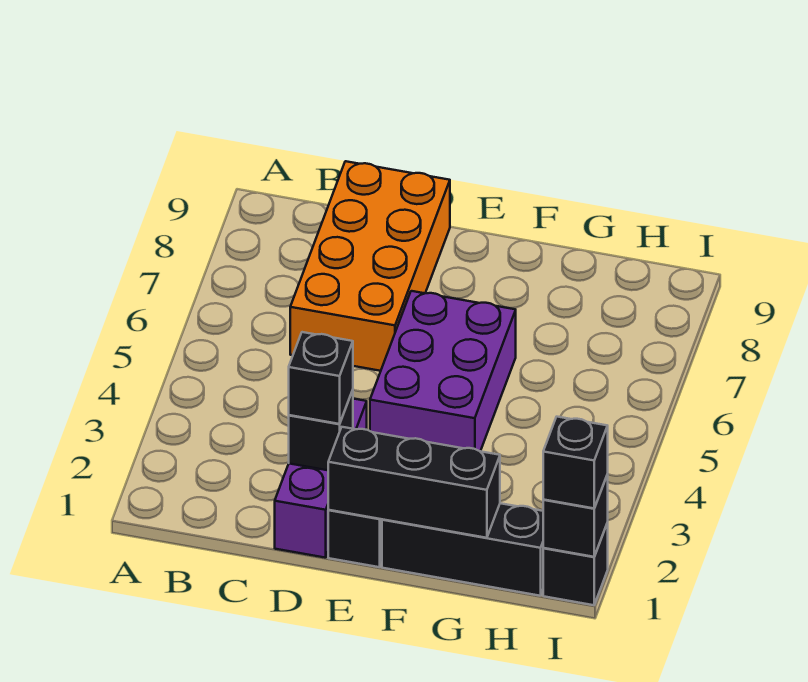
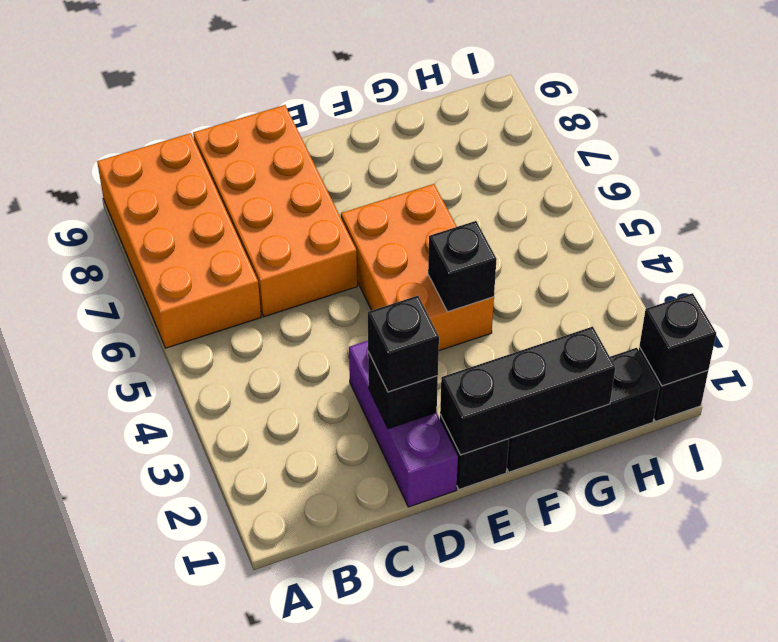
none -> orange 2x4 brick [97,133,261,348]
purple 2x3 brick [370,291,516,451] -> orange 2x3 brick [341,184,494,351]
black 1x1 brick [543,417,608,508] -> black 1x1 brick moved to [428,221,497,312]

